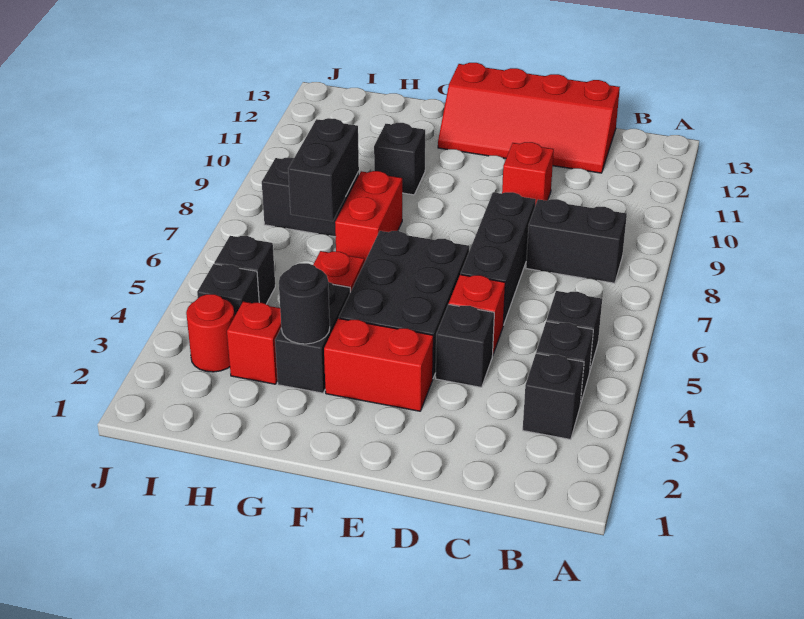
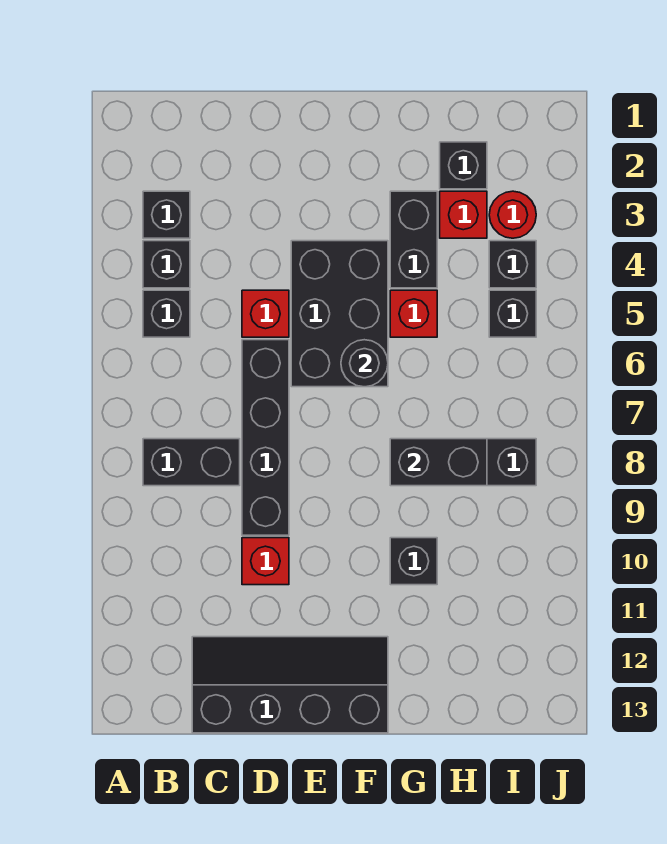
red 2x4 slope [438,63,620,173] -> black 2x4 slope [192,637,388,733]
black 1x1 brick [436,304,494,387] -> black 1x1 brick moved to [440,142,487,189]
black 1x3 brick [461,192,536,325] -> black 1x4 brick [242,340,289,535]
red 1x2 brick [324,318,433,411] -> none
black 1x1 round brick [279,263,330,344] -> black 1x1 round brick moved to [341,340,388,387]
red 1x2 brick [335,171,402,262] -> none
black 1x2 brick [288,118,359,221] -> black 1x2 brick turned to [390,439,487,486]

